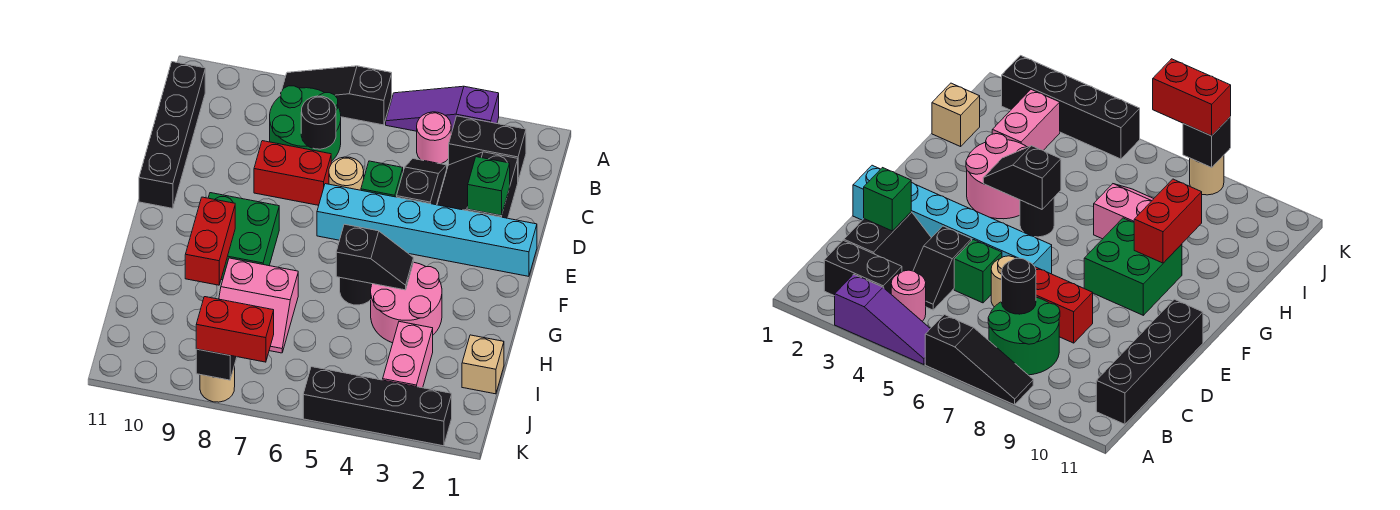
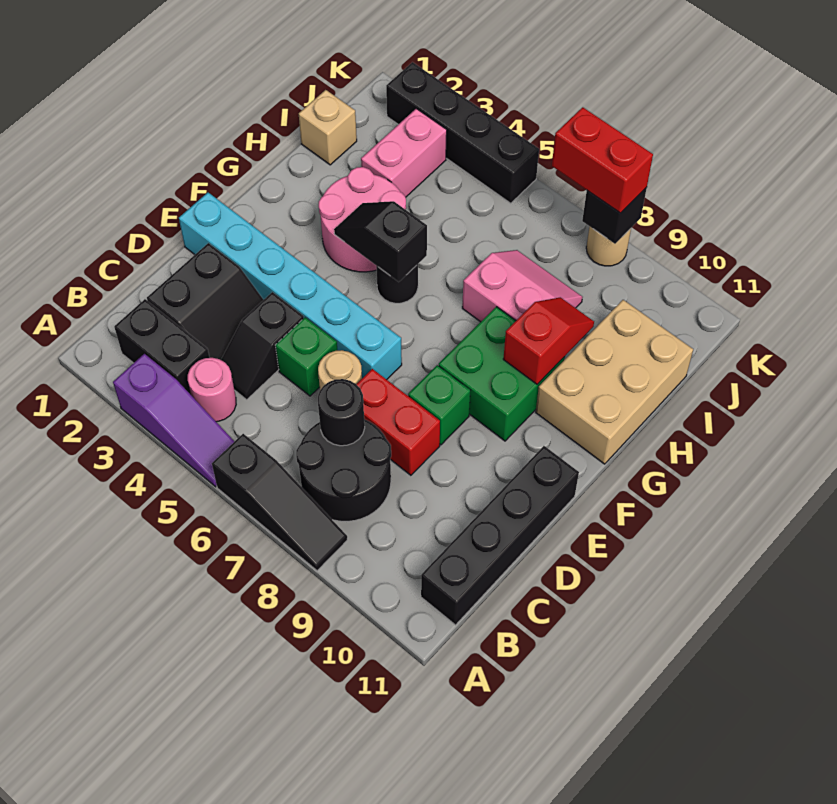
green 2x2 round brick [270,86,341,161] -> black 2x2 round brick [296,419,391,521]
green 1x1 brick [468,157,510,216] -> green 1x1 brick moved to [408,365,470,445]
red 1x2 brick [185,197,235,285] -> red 1x2 slope [503,297,594,384]
none -> tan 2x3 brick [536,300,693,464]

